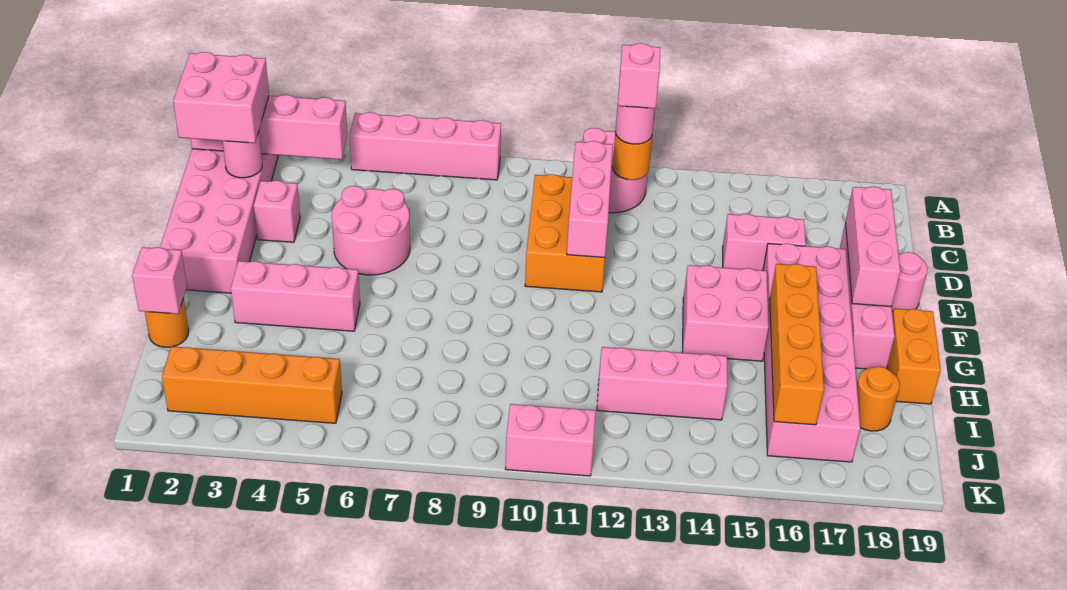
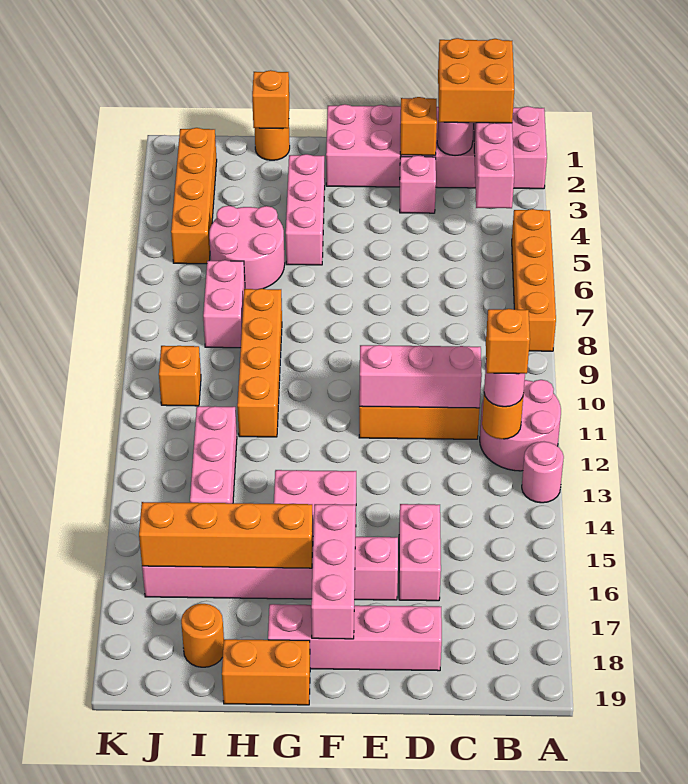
pink 1x4 brick [350,112,501,180] -> orange 1x4 brick [512,209,556,351]
pink 2x2 brick [173,52,269,143] -> orange 2x2 brick [438,38,514,123]
pink 1x1 brick [618,43,660,108] -> orange 1x1 brick [486,309,530,374]
none -> orange 1x1 brick [400,97,437,155]
pink 2x2 round brick [332,186,410,275] -> pink 2x2 round brick moved to [209,206,285,289]
pink 1x3 brick [845,186,900,307] -> pink 1x3 brick turned to [311,504,356,639]
pink 2x6 brick [763,243,860,462] -> pink 1x6 brick [142,537,398,600]
pink 1x1 round brick [892,252,927,311] -> pink 1x1 round brick moved to [522,442,564,503]
pink 1x1 brick [132,247,187,314] -> orange 1x1 brick [252,70,289,128]
none -> orange 1x4 brick [237,289,282,437]
none -> orange 1x1 brick [159,346,201,406]
pink 1x2 brick [505,404,596,476] -> pink 1x2 brick moved to [203,260,245,348]

